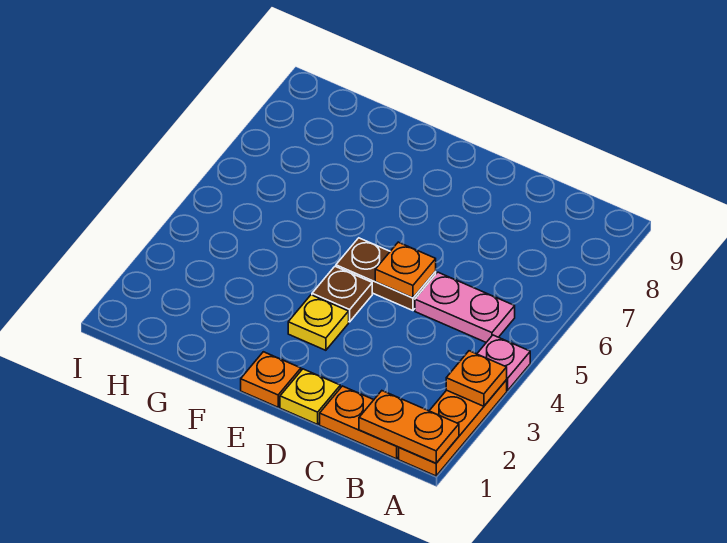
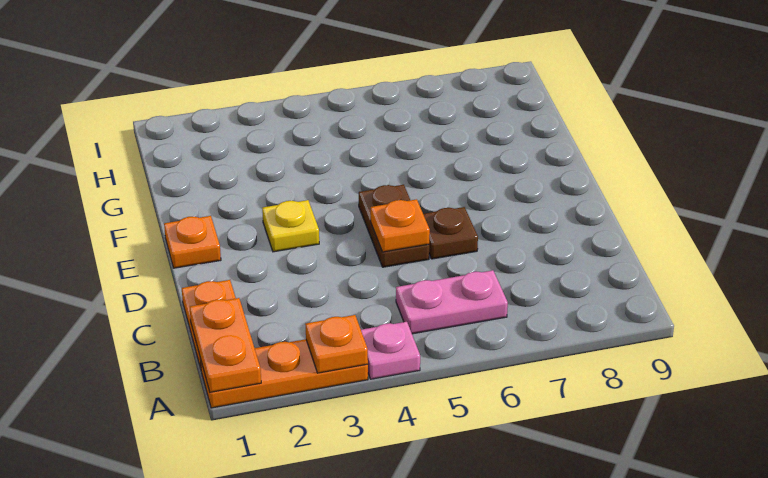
pink 1x2 plate [415,272,515,342] -> pink 1x2 plate turned to [396,270,508,334]
yellow 1x1 plate [280,369,340,424] -> none
brown 1x1 plate [312,267,372,322] -> brown 1x1 plate moved to [423,207,478,259]

